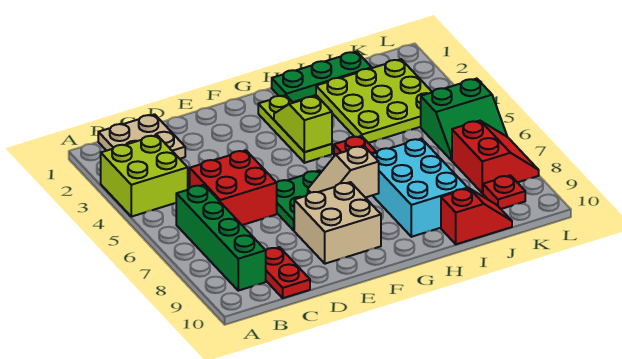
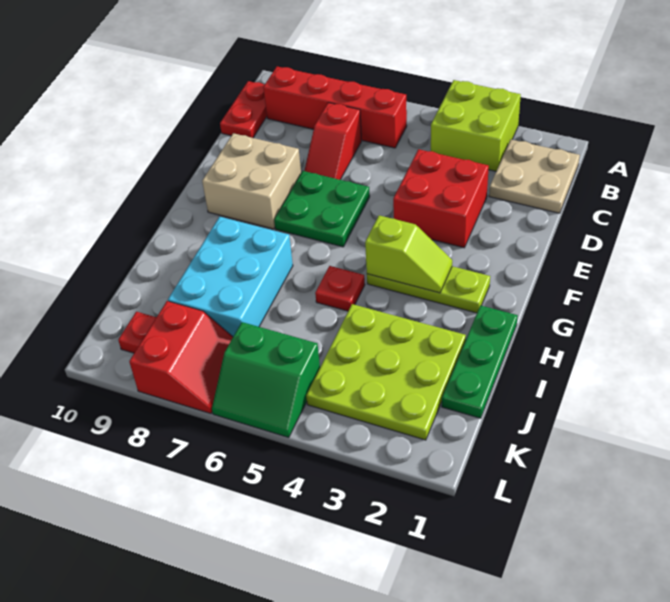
green 1x4 brick [176,185,266,291] -> red 1x4 brick [263,67,407,148]
red 2x2 brick [190,150,277,225] -> red 2x2 brick moved to [393,149,489,248]
red 1x2 plate [266,247,310,298] -> red 1x2 plate turned to [220,81,267,138]
tan 1x2 slope [308,146,379,198] -> none
cyan 2x3 brick [372,139,468,237] -> cyan 2x3 brick turned to [168,217,293,336]
red 1x2 slope [441,188,512,244] -> red 1x2 slope moved to [304,103,362,180]
green 2x2 slope [421,79,507,160] -> green 2x2 slope turned to [212,322,320,438]
red 2x2 slope [452,121,539,193] -> red 2x2 slope turned to [129,301,233,414]

